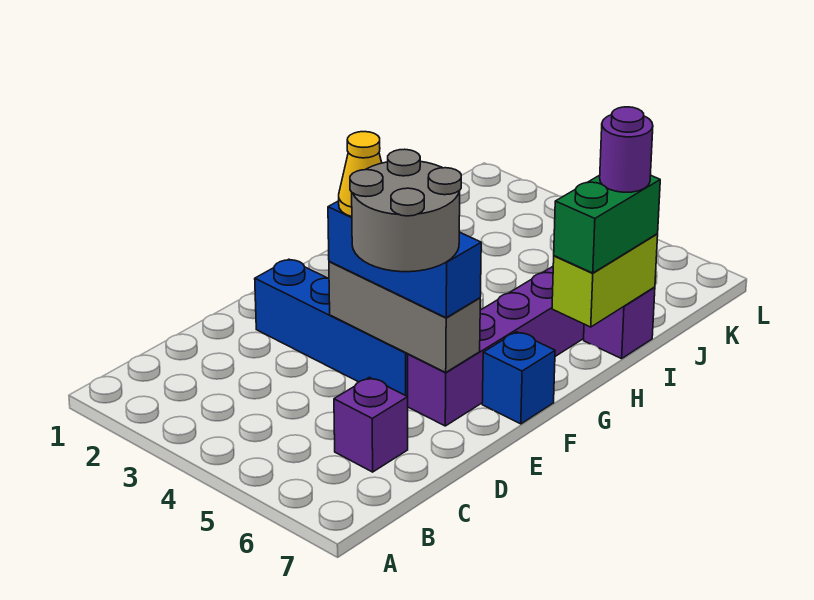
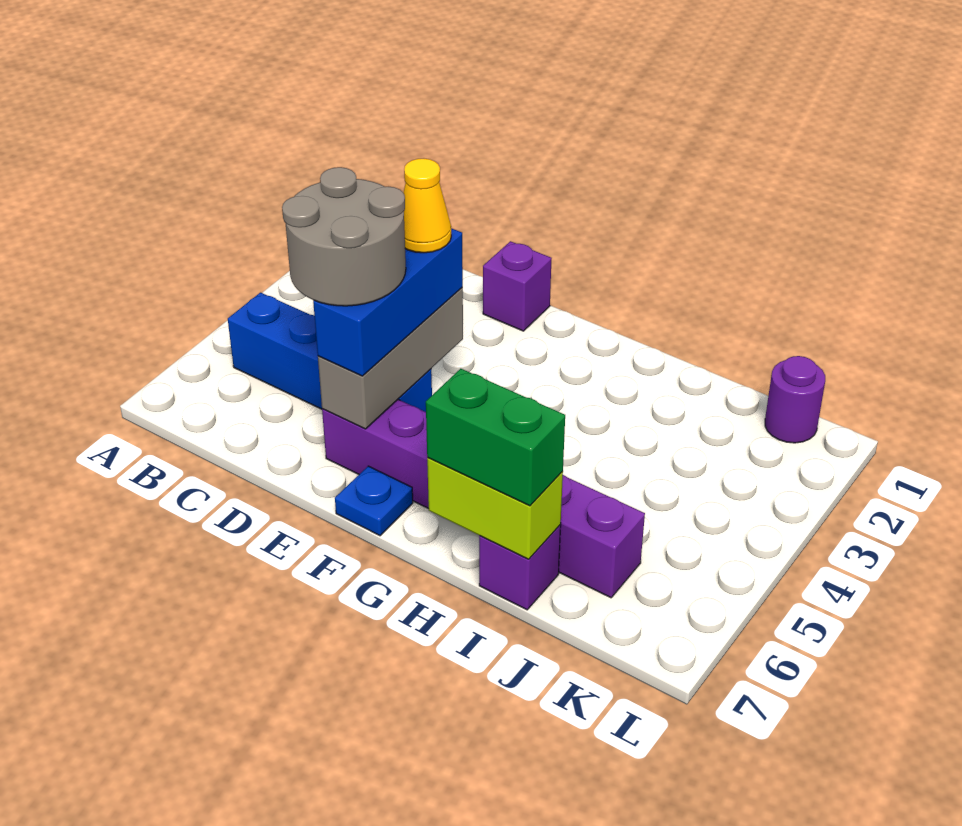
purple 1x1 brick [334,377,408,472] -> purple 1x1 brick moved to [483,241,552,331]
blue 1x4 brick [255,259,408,397] -> blue 1x4 brick turned to [228,293,432,412]
blue 1x1 brick [482,332,555,424] -> blue 1x1 plate [335,466,413,536]
purple 1x1 round brick [600,107,653,192] -> purple 1x1 round brick moved to [765,356,825,443]

